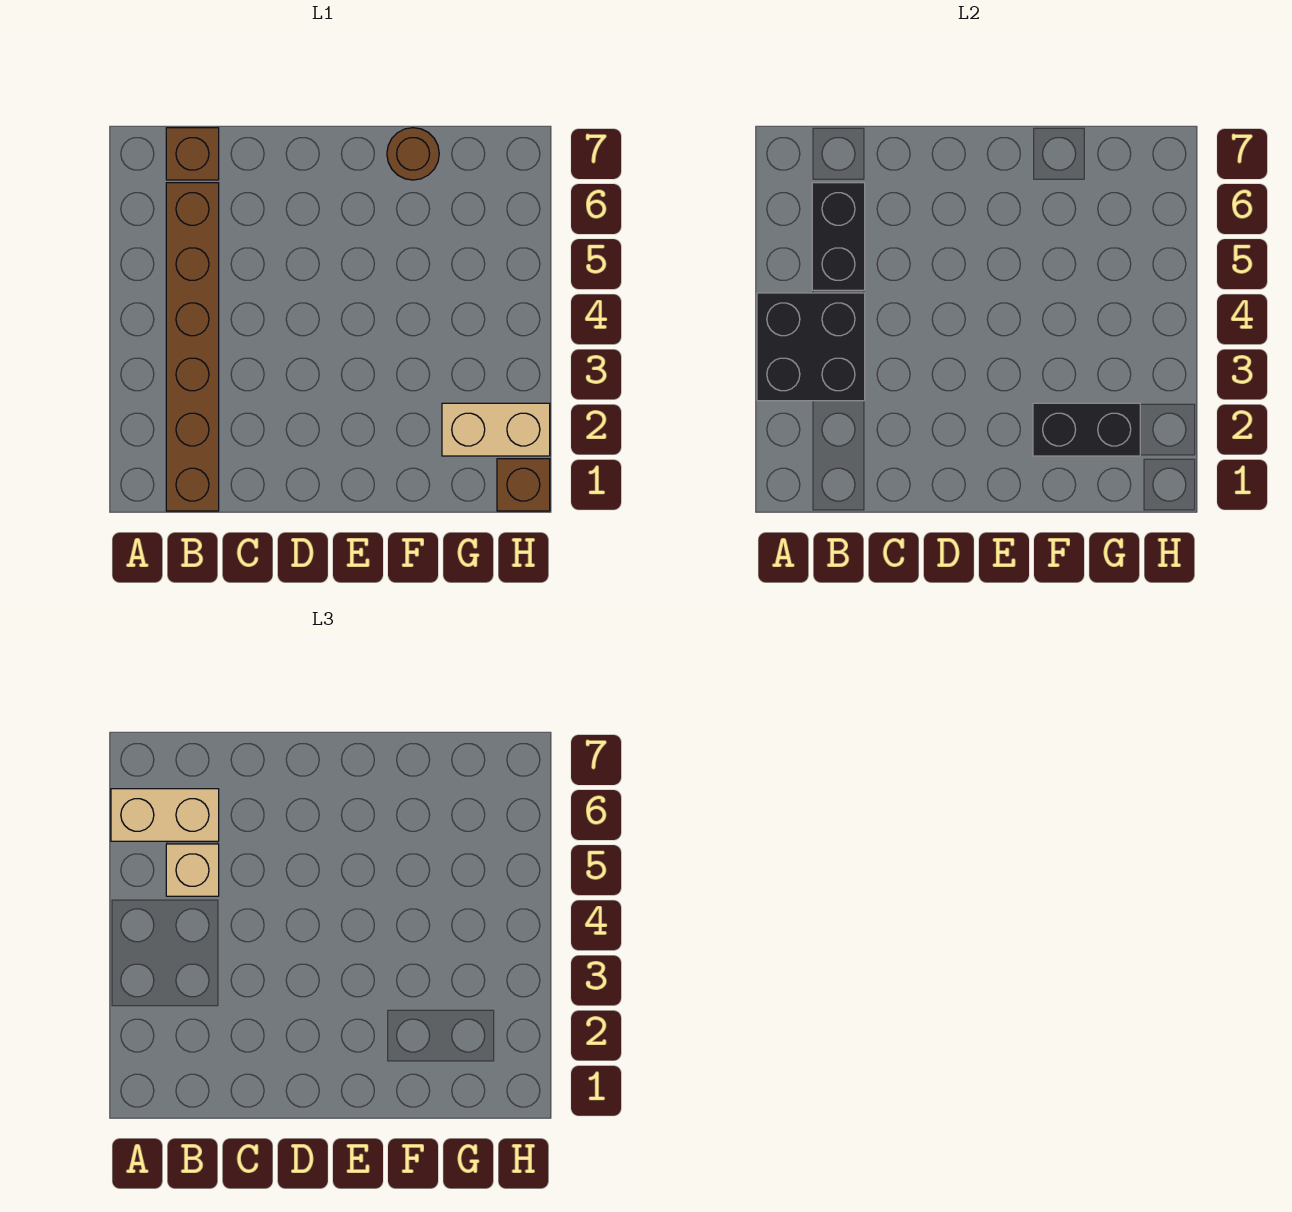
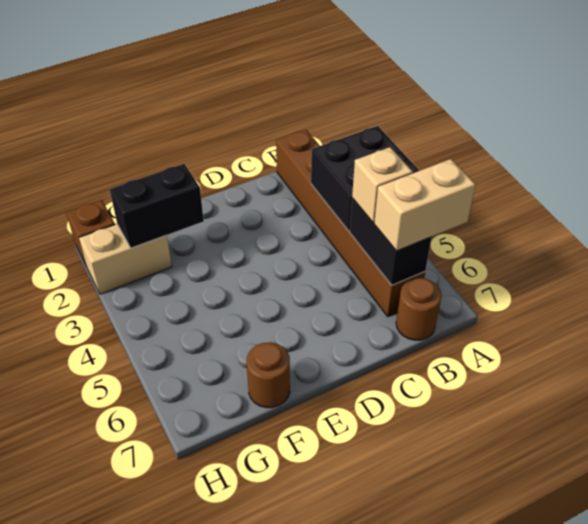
brown 1x1 brick [166,128,219,180] -> brown 1x1 round brick [396,278,442,340]

